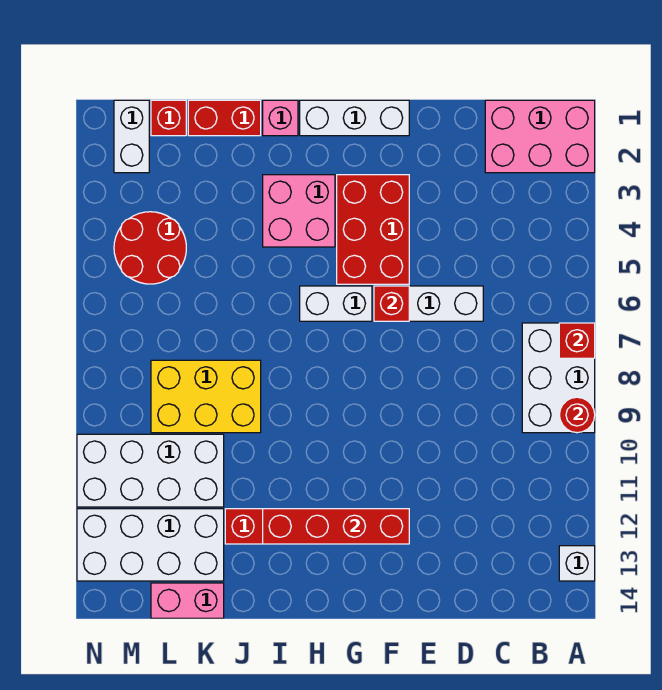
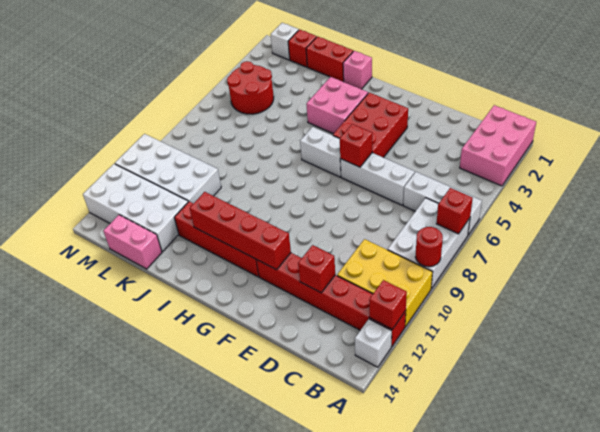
pink 2x3 brick [485,100,595,173] -> pink 2x3 brick turned to [460,105,536,186]
none -> red 1x6 brick [256,253,406,347]
none -> red 1x1 brick [369,280,407,329]
none -> red 1x1 brick [298,245,335,293]
white 1x3 brick [300,100,409,136] -> white 1x3 brick moved to [403,172,482,235]
yellow 2x3 brick [151,360,261,433] -> yellow 2x3 brick moved to [337,239,433,327]
white 1x2 brick [114,100,149,173] -> white 1x1 brick [270,23,299,60]

